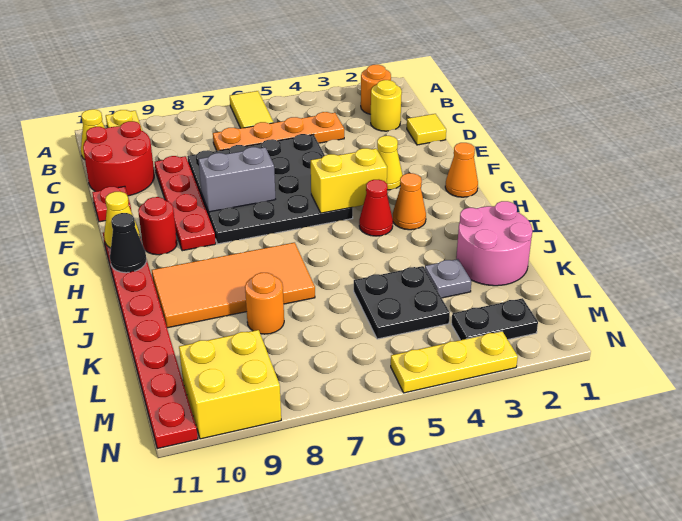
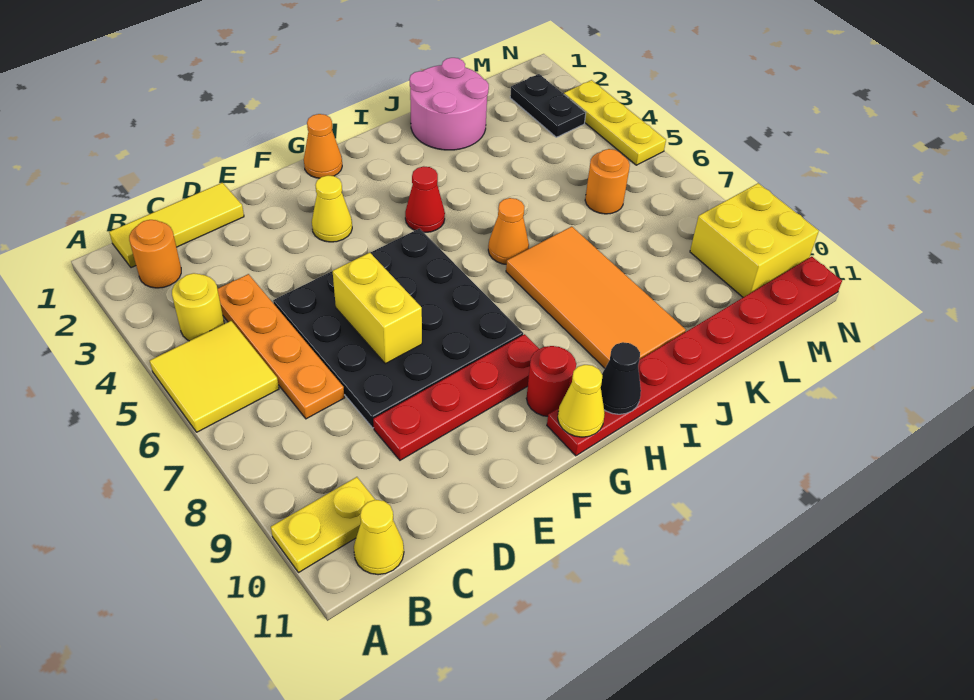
yellow 1x2 tile [230,91,274,128] -> yellow 2x2 tile [150,321,279,432]
yellow 1x1 round brick [371,80,402,131] -> yellow 1x1 round brick moved to [172,273,224,341]
red 2x2 round brick [83,121,154,196] -> none
yellow 1x1 tile [407,114,446,145] -> yellow 1x3 tile [109,183,244,268]
red 1x1 plate [92,186,131,222] -> none
grey 1x2 brick [199,147,275,212] -> none
yellow 1x2 brick [311,148,387,213] -> yellow 1x2 brick moved to [333,253,422,364]
orange 1x1 cone [393,173,426,230] -> orange 1x1 cone moved to [488,198,529,264]
grey 1x1 plate [425,259,471,298] -> none
black 2x2 plate [354,266,450,339] -> none
orange 1x1 round brick [245,273,284,334] -> orange 1x1 round brick moved to [585,149,630,214]

